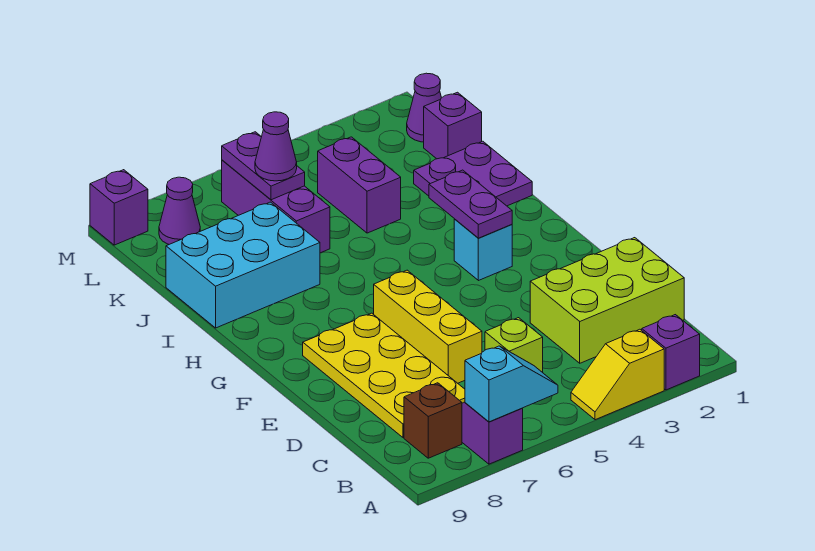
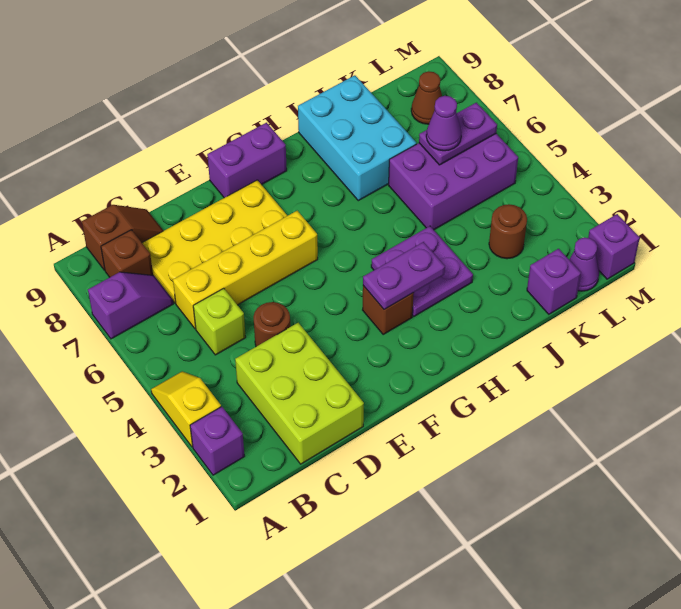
cyan 1x2 slope [465,346,558,422] -> none
none -> brown 1x2 slope [82,205,163,270]
none -> brown 1x1 round brick [253,302,290,346]
yellow 1x3 brick [374,270,482,383] -> yellow 1x4 brick [173,211,318,329]
cyan 1x1 brick [454,219,512,281] -> brown 1x1 brick [363,286,414,335]
purple 2x2 plate [414,141,532,206] -> purple 2x2 plate moved to [371,226,473,316]
purple 1x2 brick [318,137,401,233] -> purple 1x2 brick moved to [207,123,287,198]
purple 1x3 brick [222,160,330,253] -> purple 2x3 brick [389,134,518,230]
none -> brown 1x1 round brick [489,204,527,259]
purple 1x1 cone [159,177,200,244] -> brown 1x1 cone [411,71,442,124]
purple 1x1 brick [90,170,148,245] -> purple 1x1 brick moved to [588,214,640,279]

